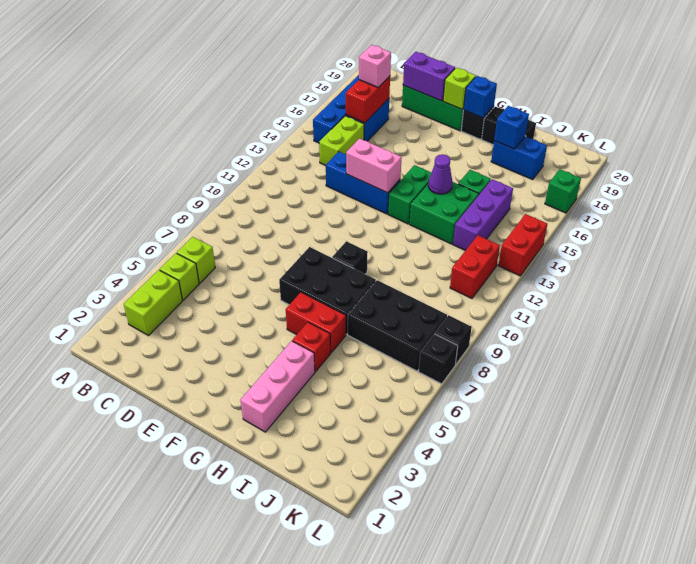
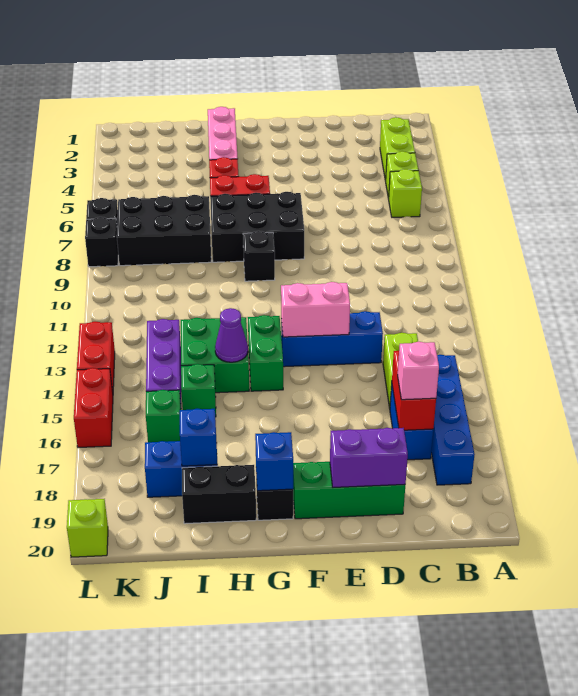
lime 1x1 brick [443,68,476,110] -> lime 1x1 brick moved to [67,499,108,557]
red 1x2 brick [450,235,500,298] -> red 1x2 brick moved to [74,368,113,448]
green 1x1 brick [545,169,581,213] -> green 1x1 brick moved to [146,390,181,442]

